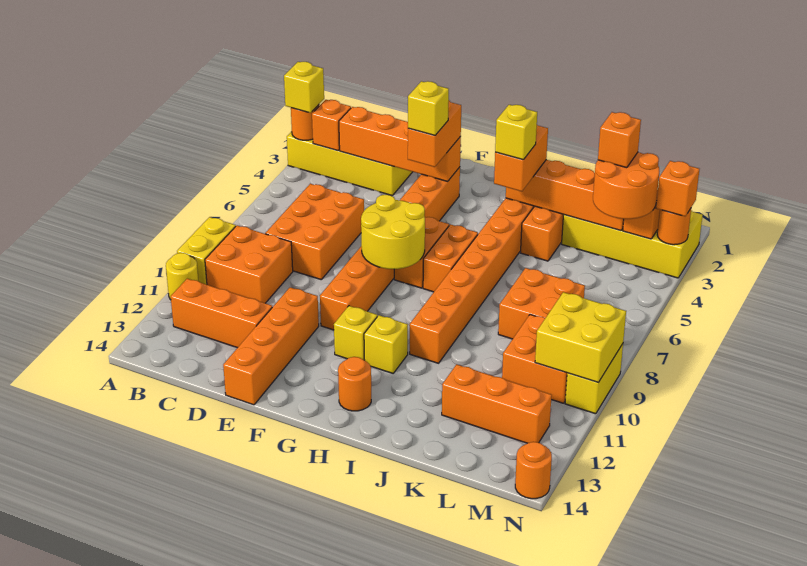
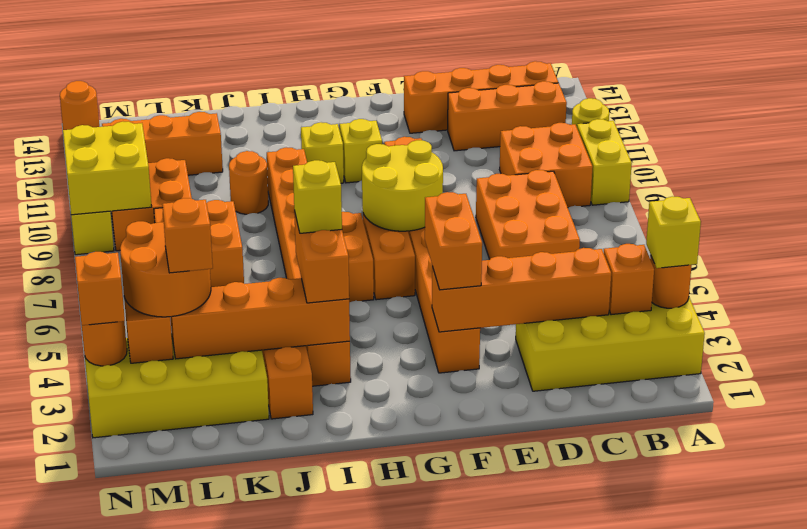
orange 1x4 brick [223,287,319,405] -> orange 1x4 brick turned to [404,61,558,133]
yellow 1x1 brick [408,81,449,135] -> none
orange 1x1 round brick [338,357,371,411] -> orange 1x1 round brick moved to [229,151,268,214]

